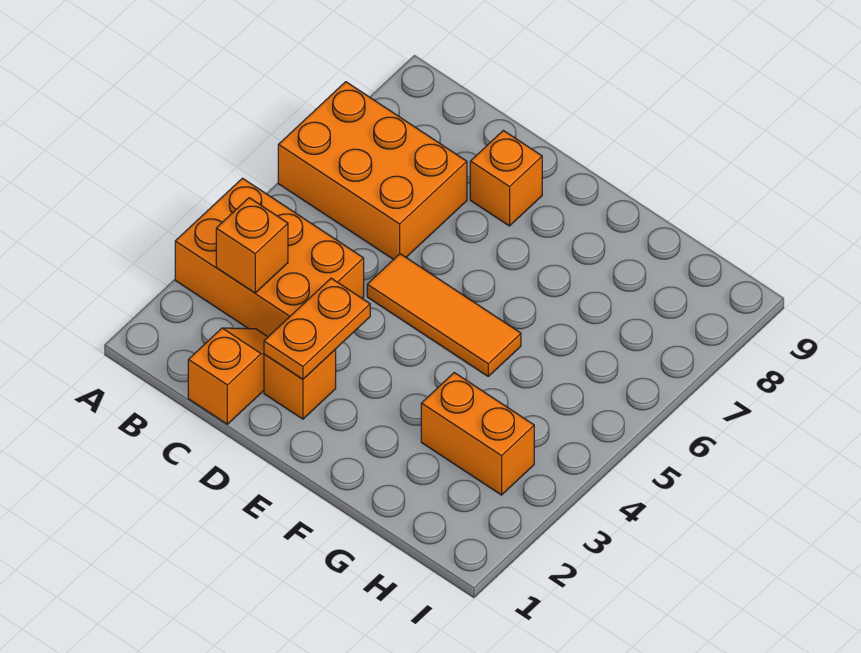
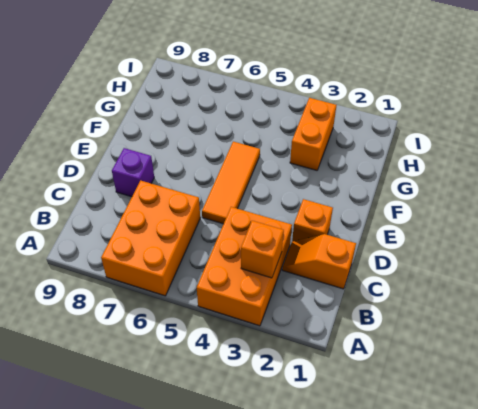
orange 1x2 plate [264,278,370,379] -> none
orange 1x1 brick [470,131,542,226] -> purple 1x1 brick [112,148,154,197]

